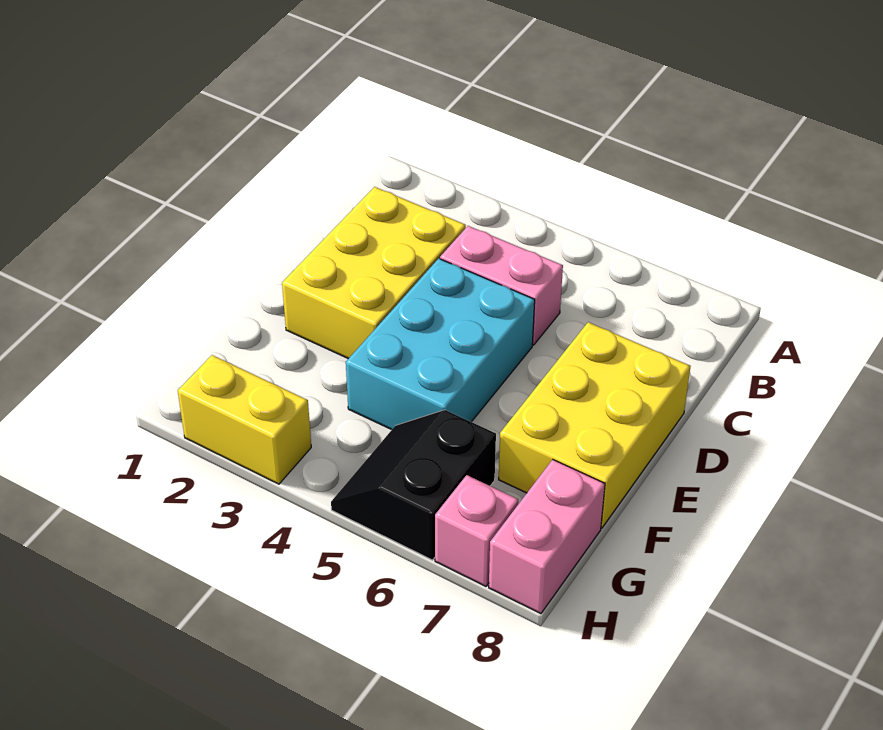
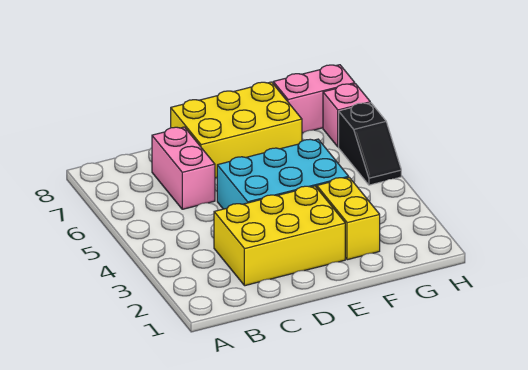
pink 1x2 brick [440,226,563,345] -> pink 1x2 brick moved to [152,127,215,209]
black 2x2 slope [331,410,496,560] -> black 1x2 slope [339,103,401,185]
yellow 1x2 brick [178,355,311,484] -> yellow 1x2 brick moved to [317,177,380,260]

